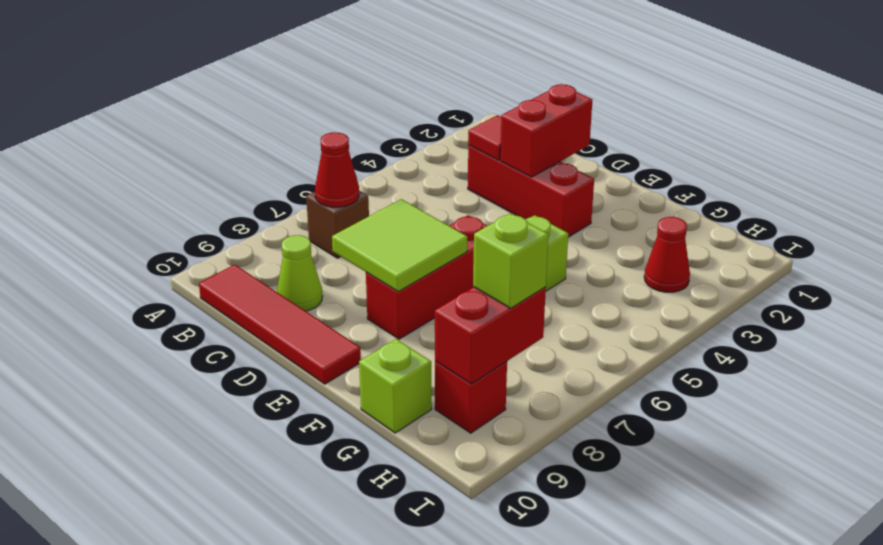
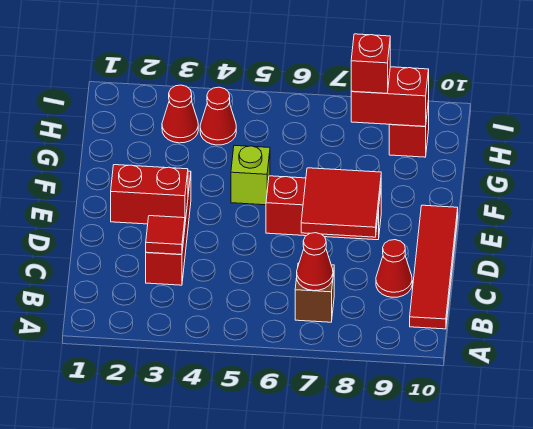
lime 1x1 cone [277,235,322,311] -> red 1x1 cone [376,240,412,297]
lime 2x2 tile [332,199,467,291] -> red 2x2 tile [301,168,381,237]
lime 1x1 brick [359,339,432,433] -> none
none -> red 1x1 cone [200,87,236,145]
lime 1x1 brick [473,213,548,308] -> red 1x1 brick [351,34,390,93]

